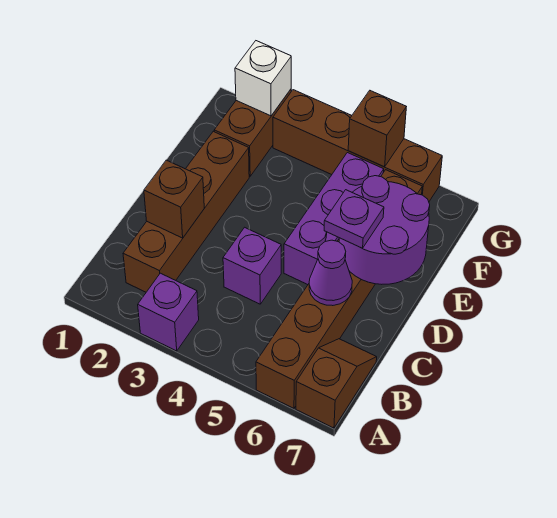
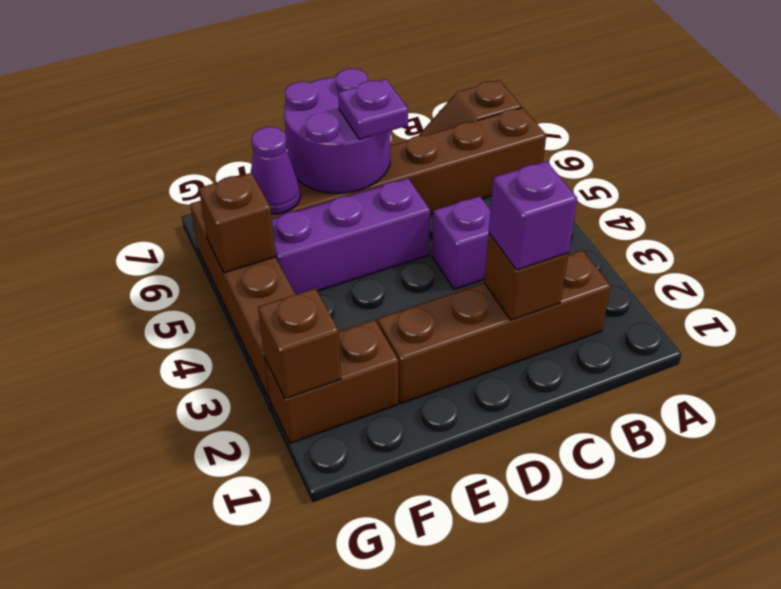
purple 1x1 brick [138,273,199,351] -> purple 1x1 brick moved to [489,161,577,270]
purple 1x1 cone [309,240,352,306] -> purple 1x1 cone moved to [251,127,300,214]
white 1x1 brick [235,41,291,116] -> brown 1x1 brick [258,289,341,399]

